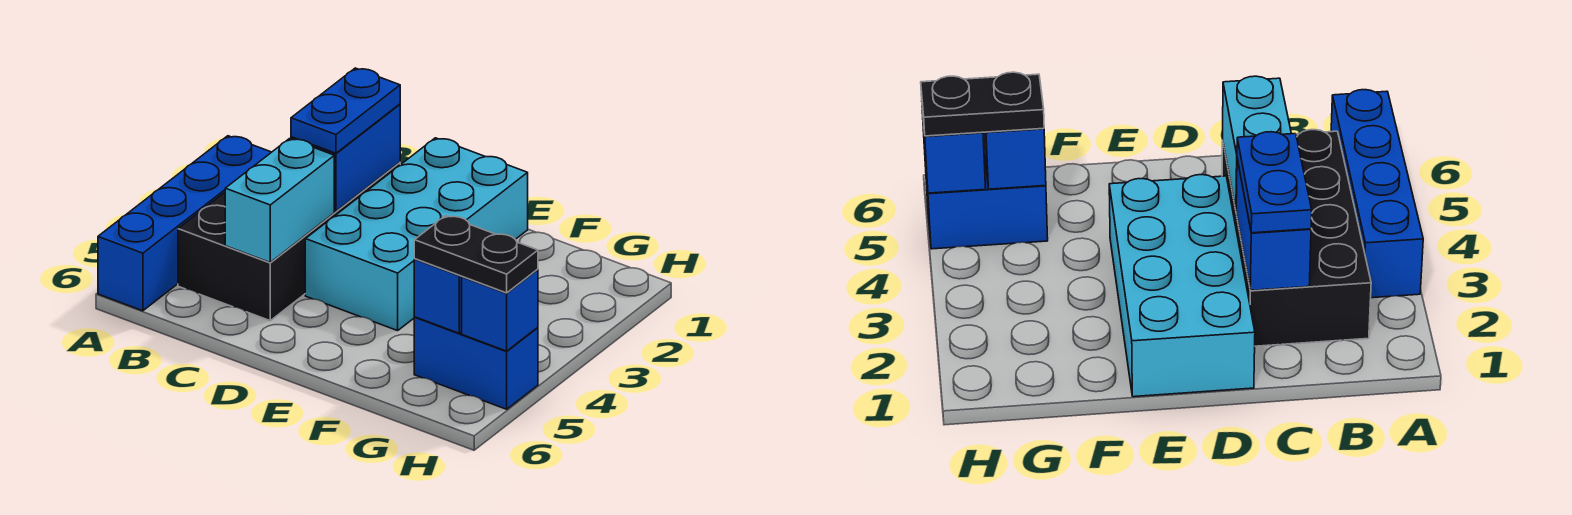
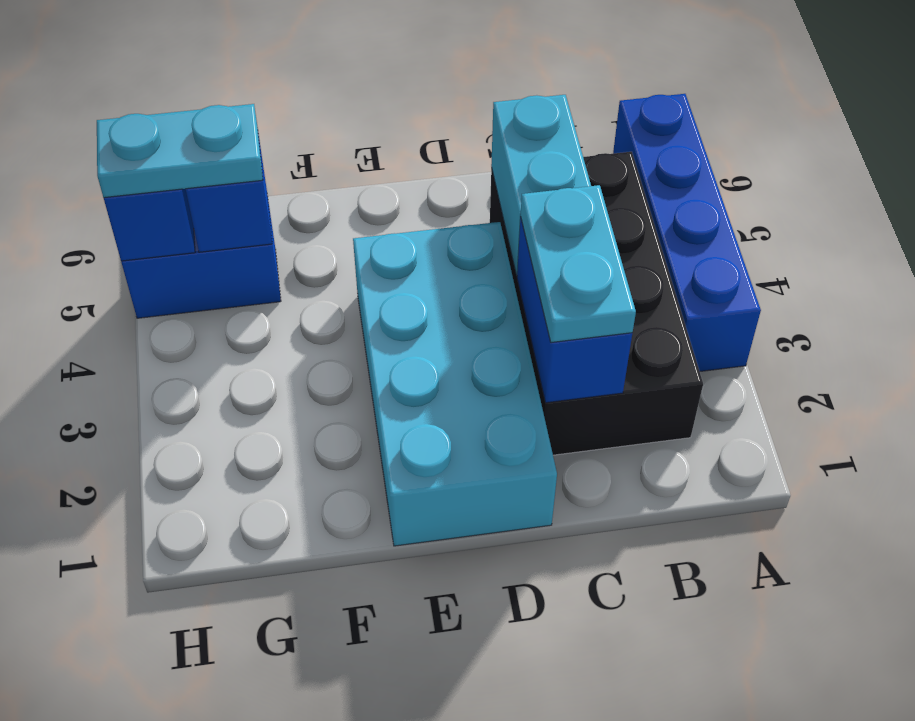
blue 1x2 plate [291,68,400,153] -> cyan 1x2 plate [521,185,636,343]
black 1x2 plate [414,216,538,293] -> cyan 1x2 plate [97,104,263,198]

